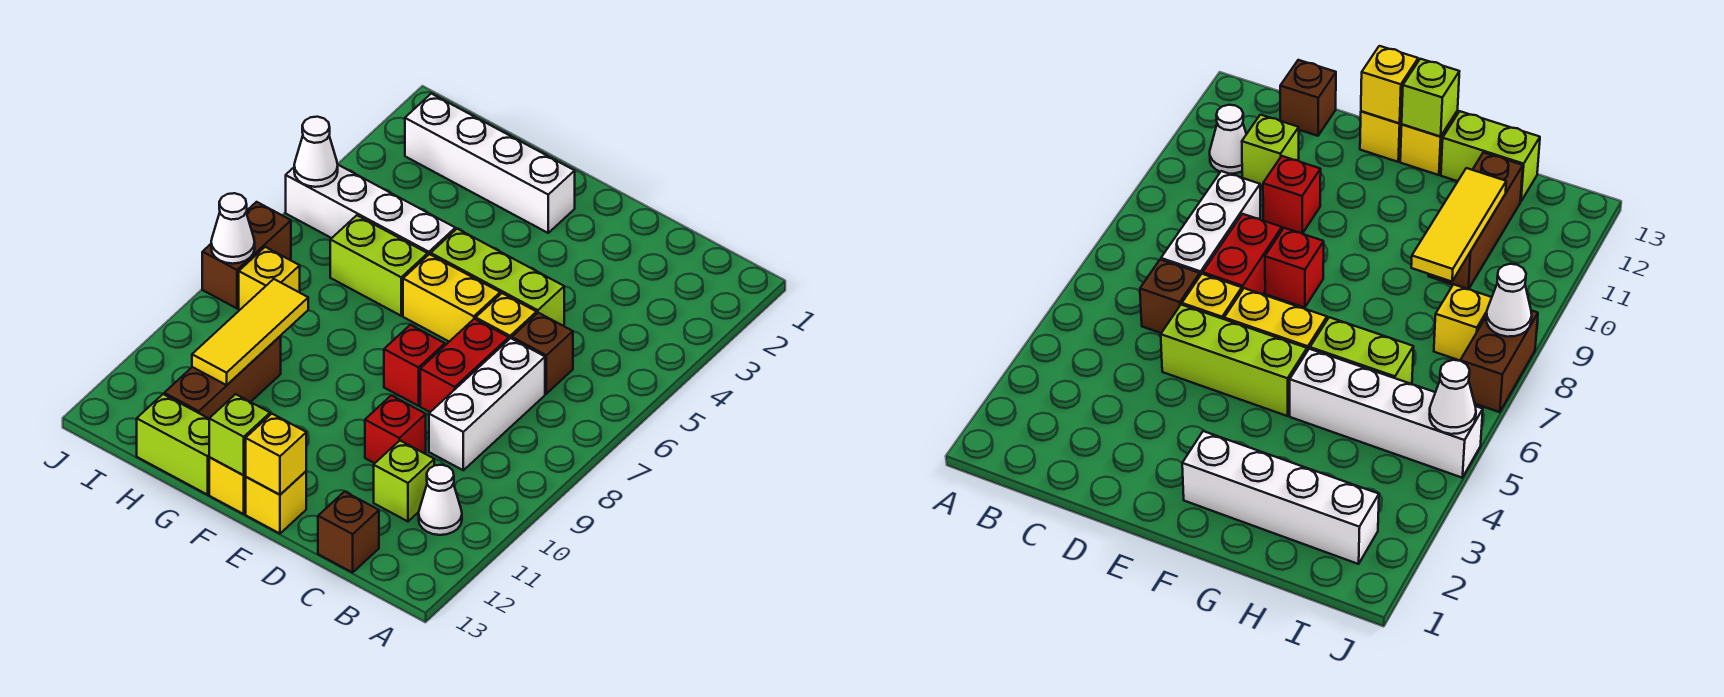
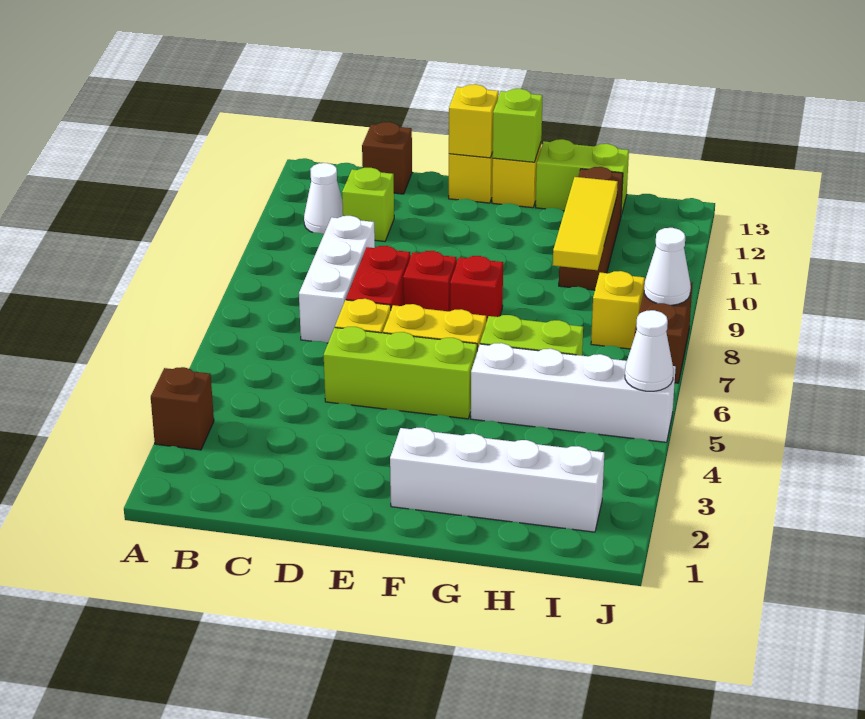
brown 1x1 brick [512,313,573,394] -> brown 1x1 brick moved to [151,367,214,450]
red 1x1 brick [365,395,426,463] -> red 1x1 brick moved to [450,256,503,322]

